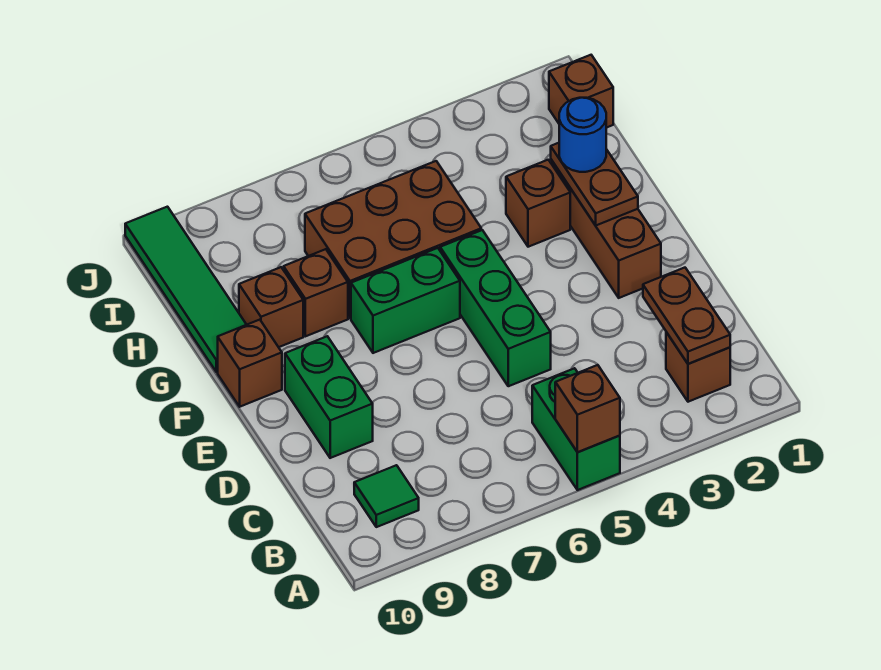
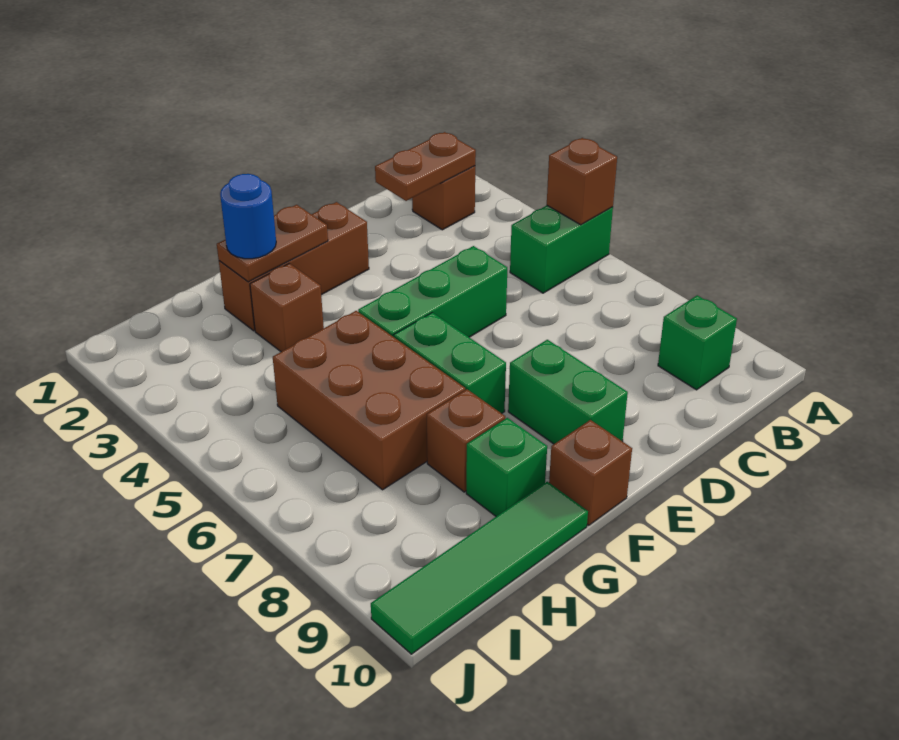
green 1x1 tile [354,465,419,527] -> green 1x1 brick [658,295,737,390]
green 1x2 brick [285,336,373,458] -> green 1x2 brick turned to [508,340,628,444]
brown 1x1 brick [239,267,303,347] -> green 1x1 brick [466,418,547,516]
brown 1x1 brick [549,55,613,128] -> none

